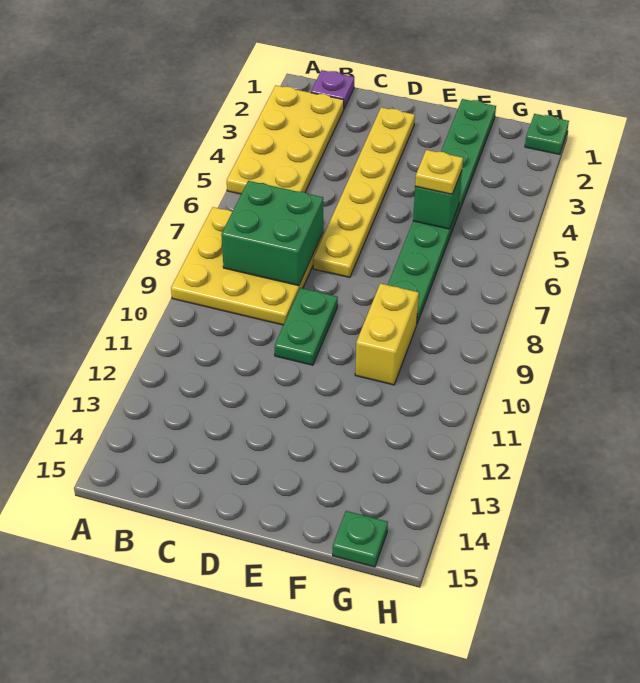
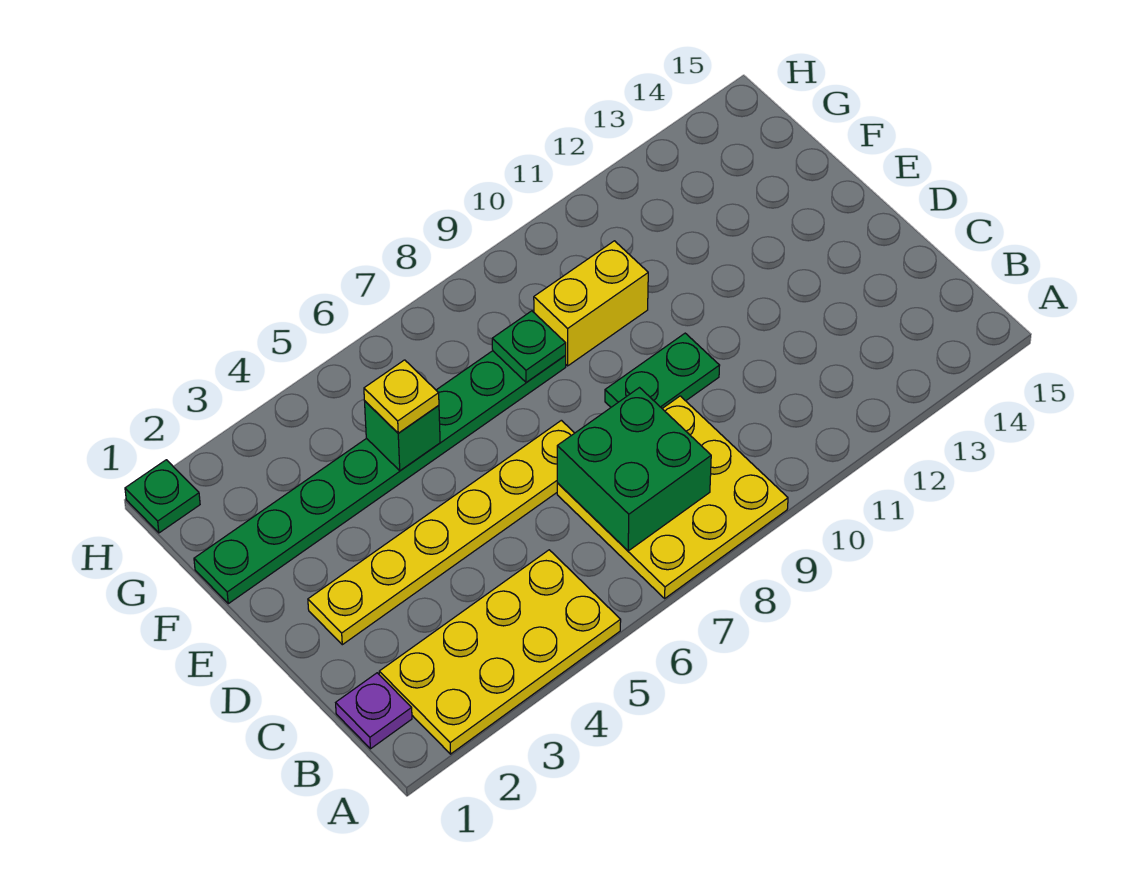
green 1x1 plate [333,511,388,567] -> green 1x1 plate moved to [492,311,566,383]

